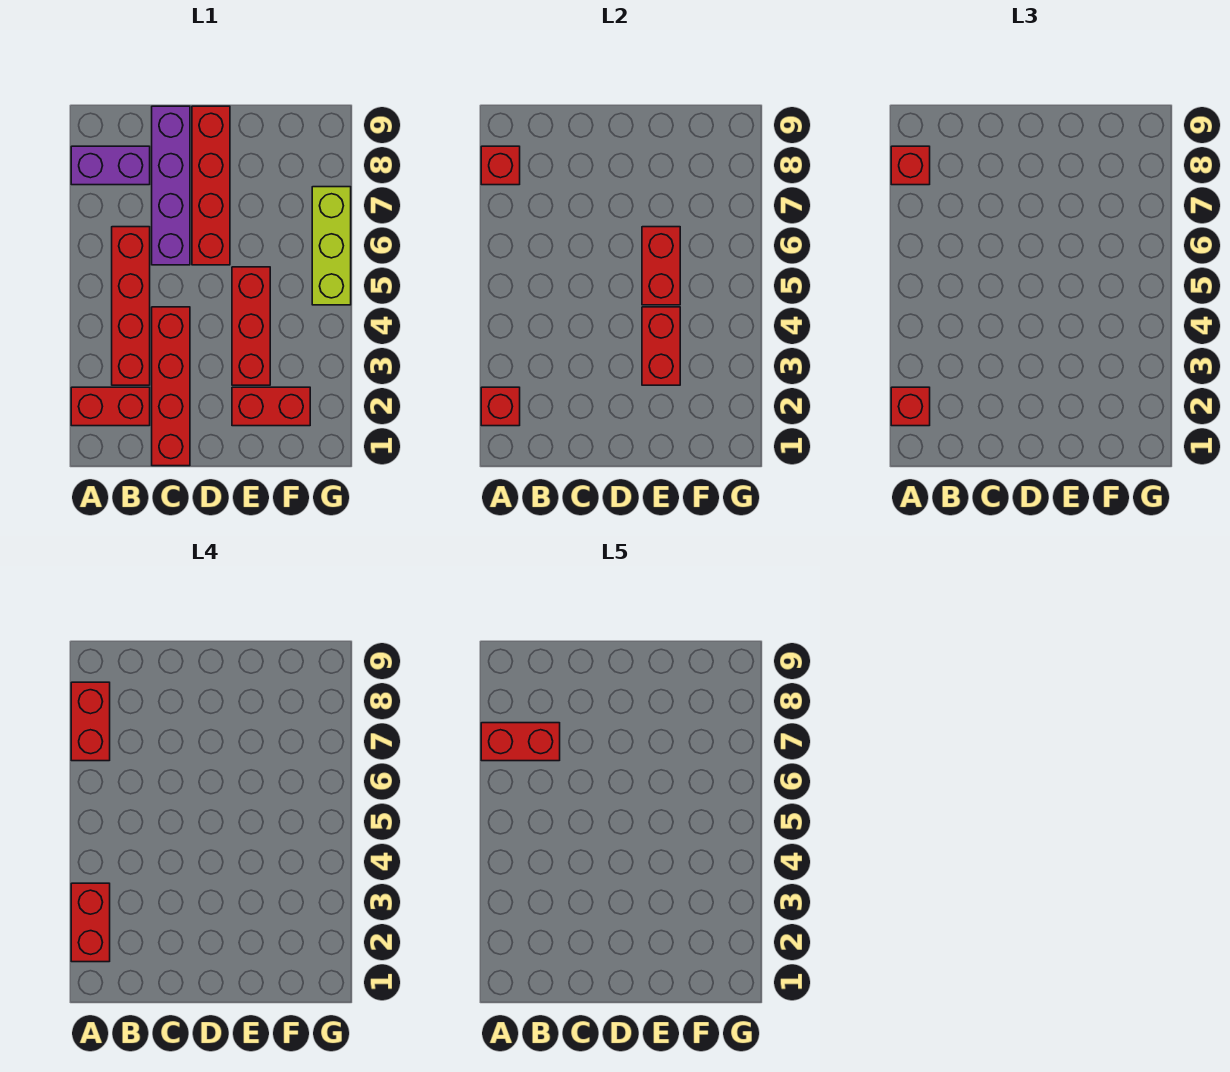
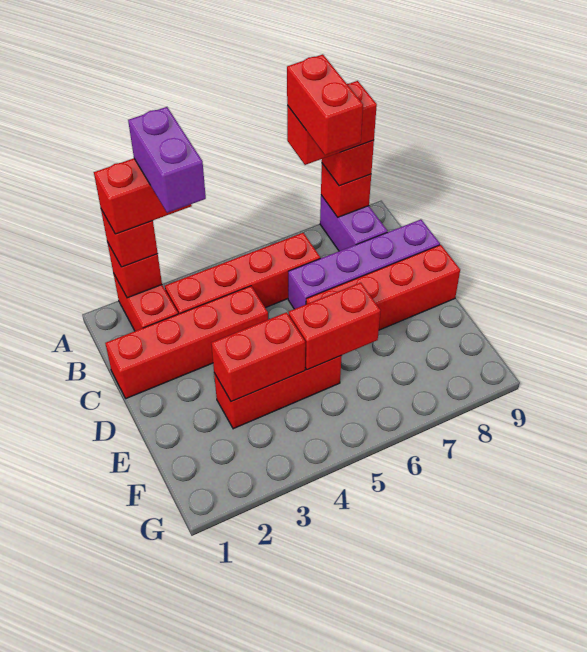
none -> purple 1x2 brick [128,107,206,213]
red 1x2 brick [232,387,310,426] -> none
lime 1x3 brick [312,187,351,305] -> none

